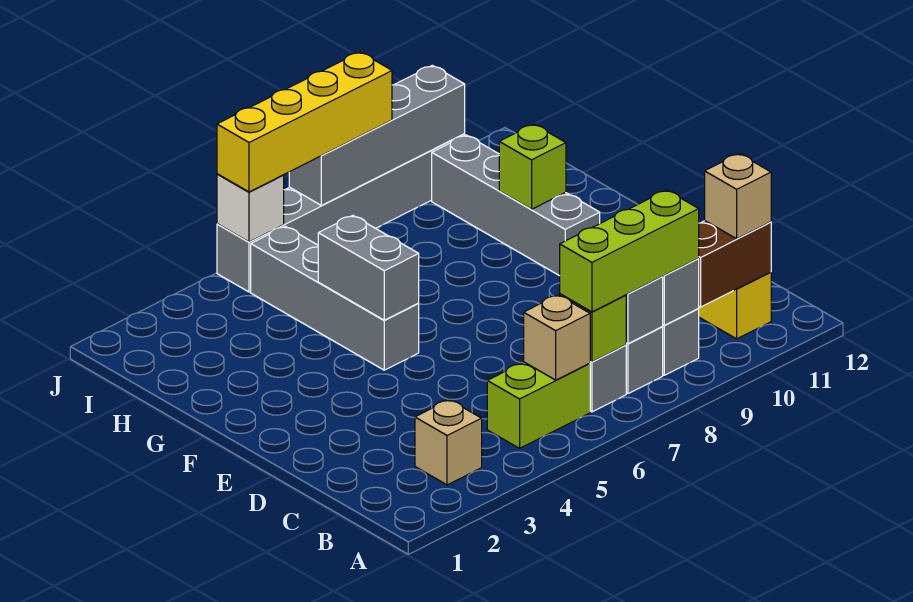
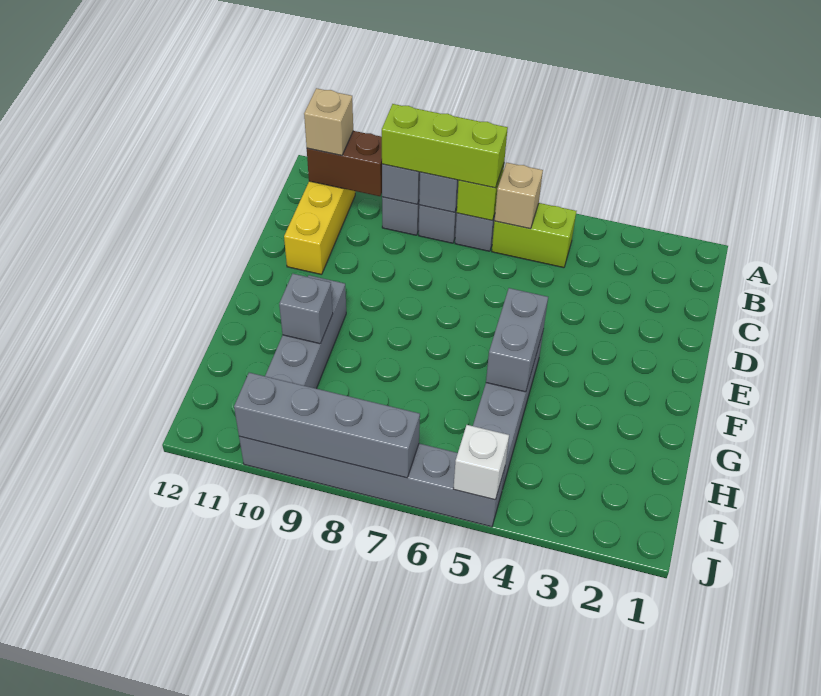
tan 1x1 brick [415,400,482,485] -> none
lime 1x1 brick [499,124,566,209] -> grey 1x1 brick [279,274,333,344]
yellow 1x4 brick [217,52,392,192] -> none

